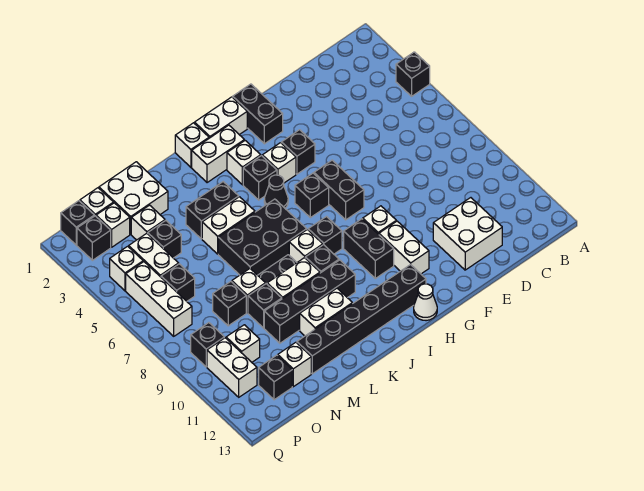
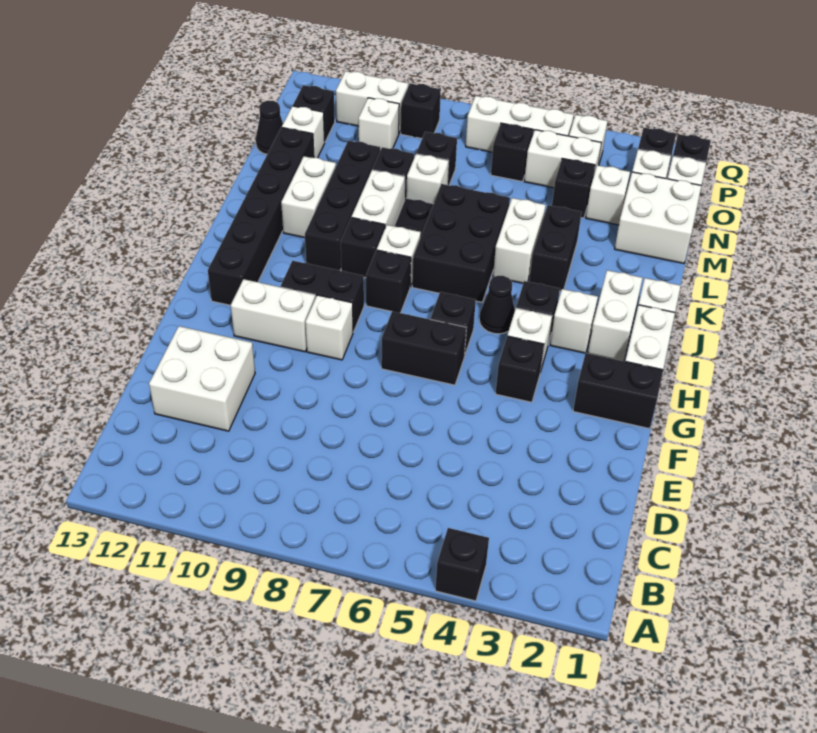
white 1x1 cone [414,284,437,321] -> none
none -> black 1x1 cone [256,100,283,154]

